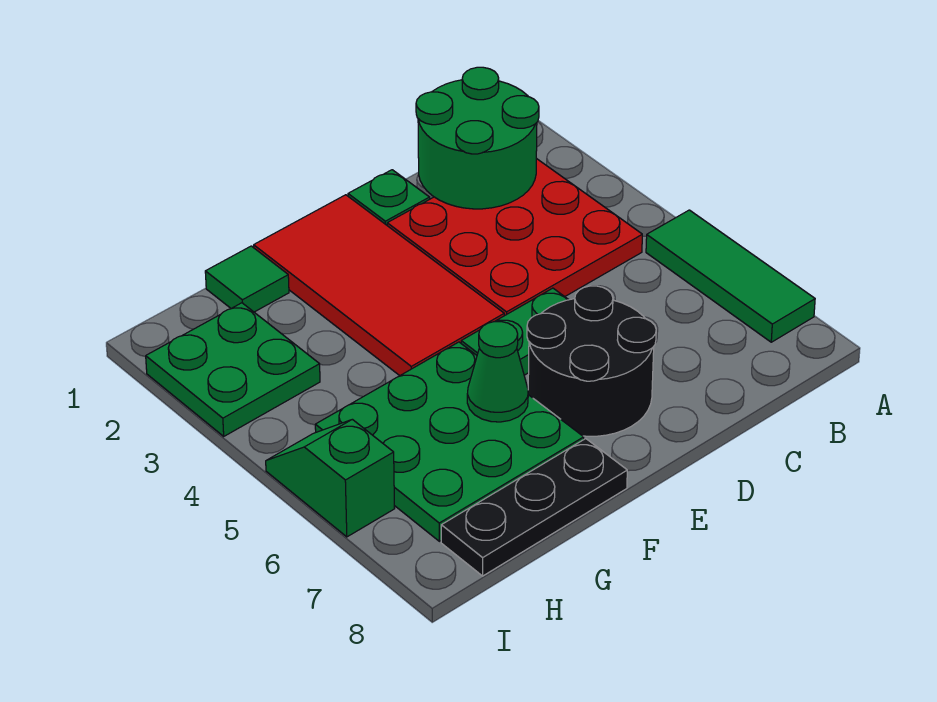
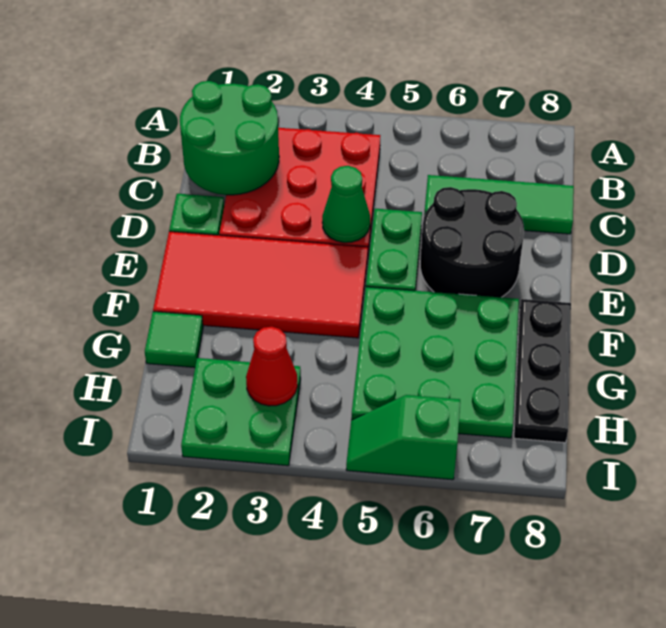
green 1x3 tile [646,210,815,342] -> green 1x3 tile moved to [424,175,574,234]
green 1x1 cone [467,322,528,422] -> green 1x1 cone moved to [322,166,370,243]
none -> red 1x1 cone [246,327,298,406]

